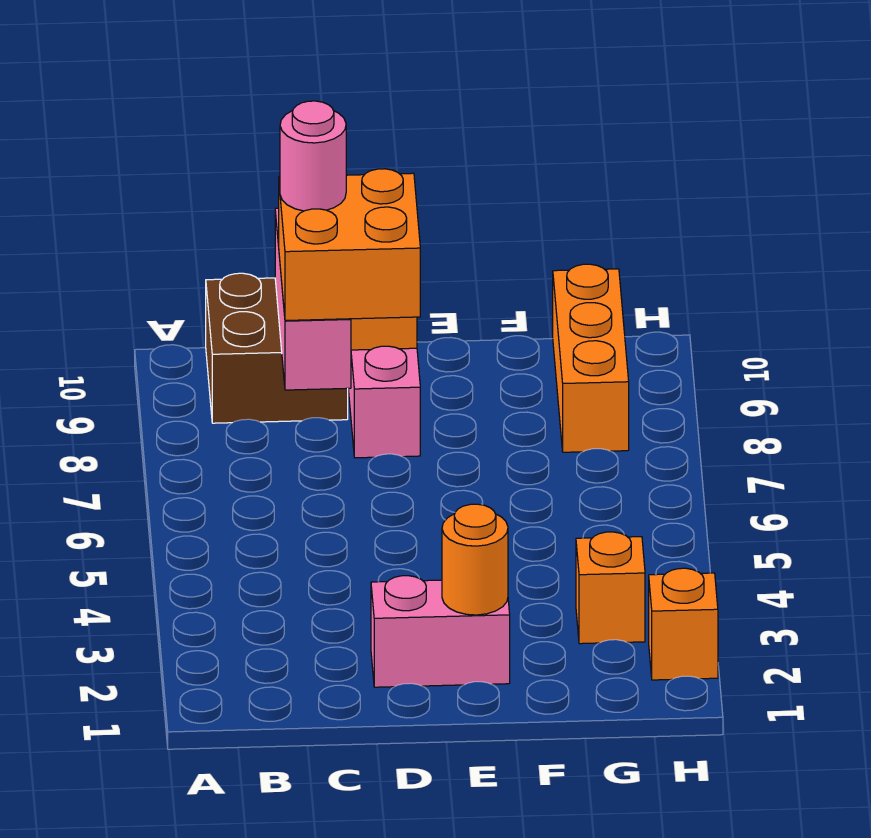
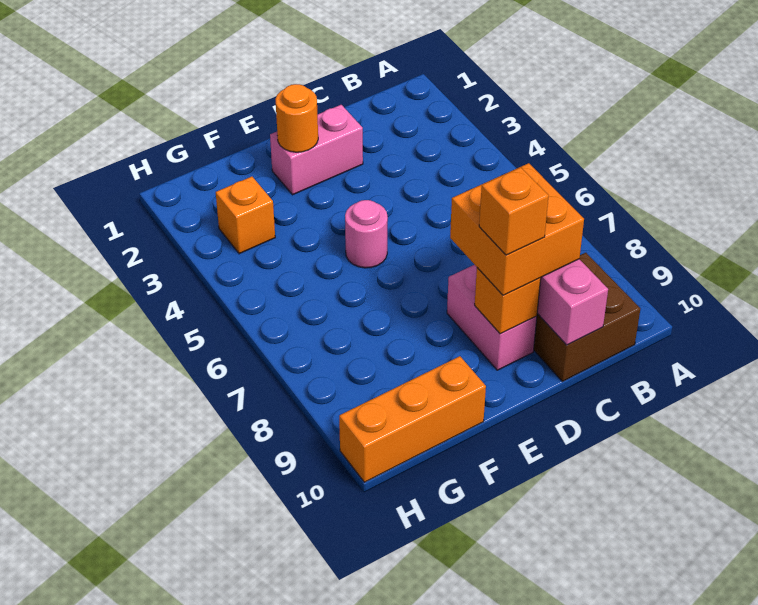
pink 1x1 round brick [280,101,346,211] -> pink 1x1 round brick moved to [345,200,388,268]
orange 1x3 brick [553,264,629,452] -> orange 1x3 brick turned to [339,356,486,482]
orange 1x1 brick [649,568,718,680] -> orange 1x1 brick moved to [479,167,549,255]

